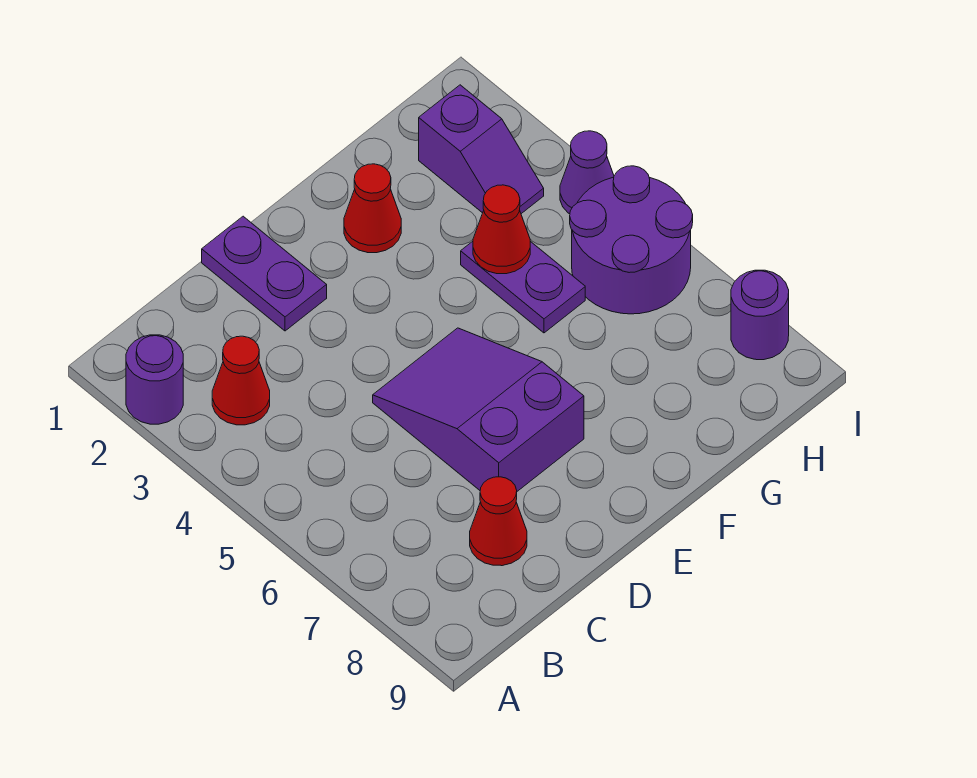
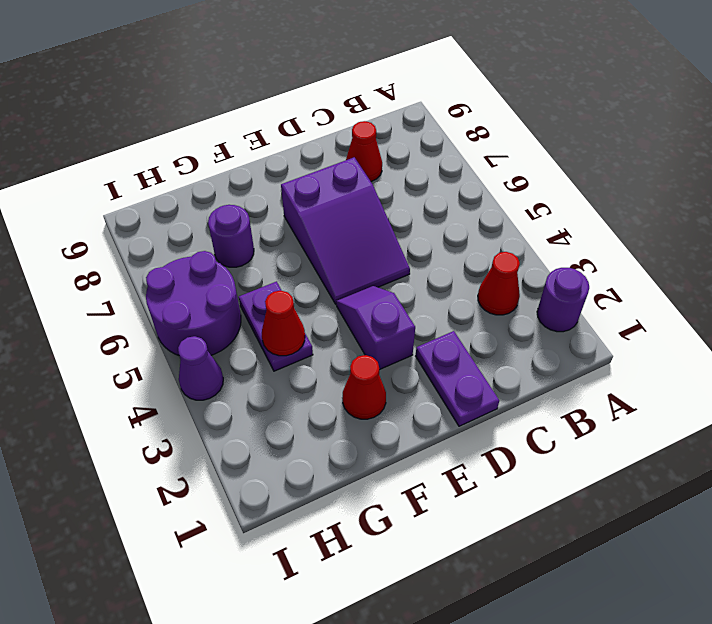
purple 1x2 slope [419,85,544,214] -> purple 1x2 slope moved to [336,286,415,370]
purple 1x1 round brick [731,270,789,360] -> purple 1x1 round brick moved to [208,205,254,267]

